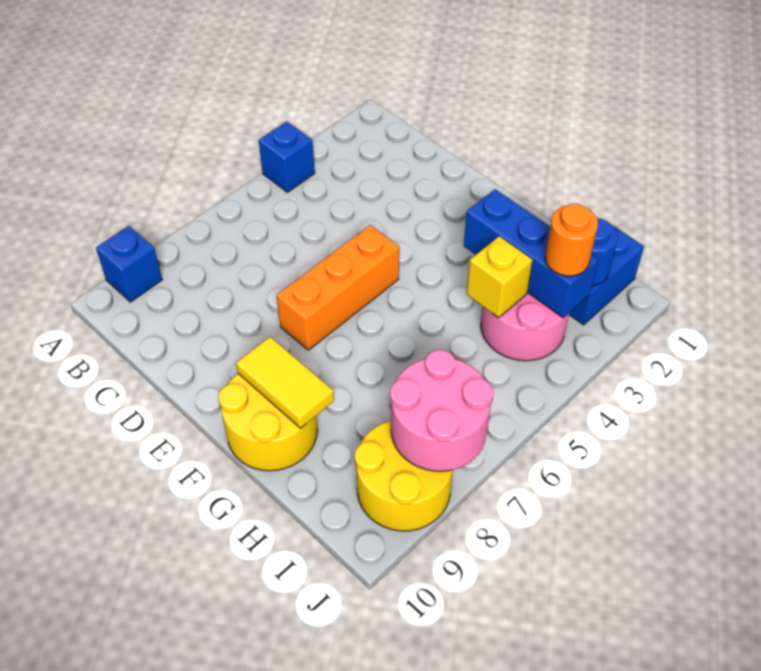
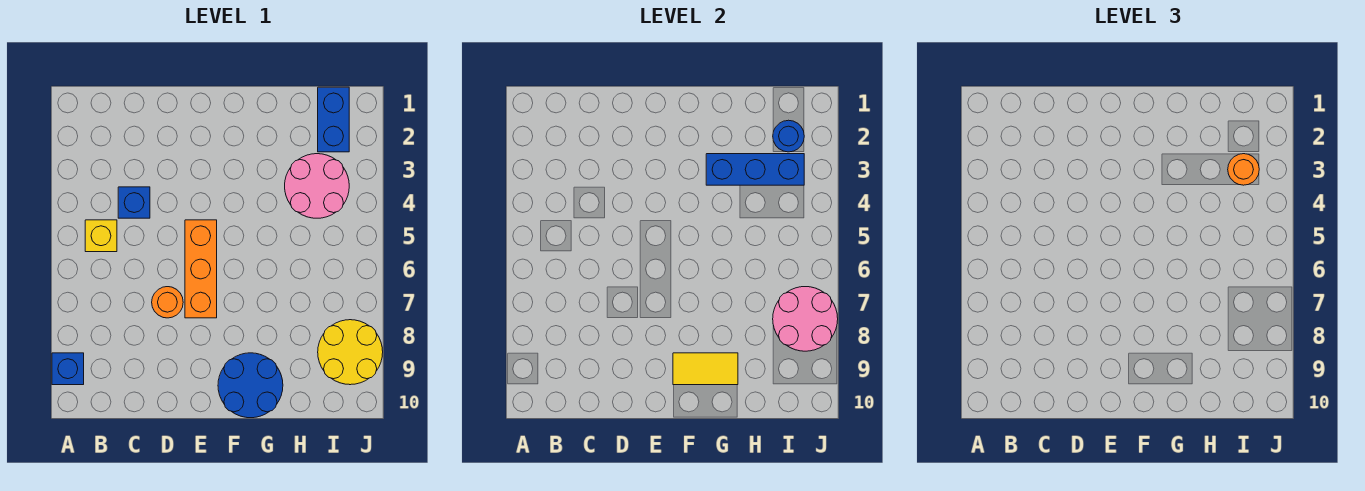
blue 1x1 brick [259,121,315,192] -> blue 1x1 brick moved to [118,187,150,218]
none -> orange 1x1 round brick [152,287,183,318]
yellow 2x2 round brick [219,374,317,471] -> blue 2x2 round brick [218,353,283,418]
yellow 1x1 brick [467,236,532,318] -> yellow 1x1 brick moved to [85,220,117,252]

